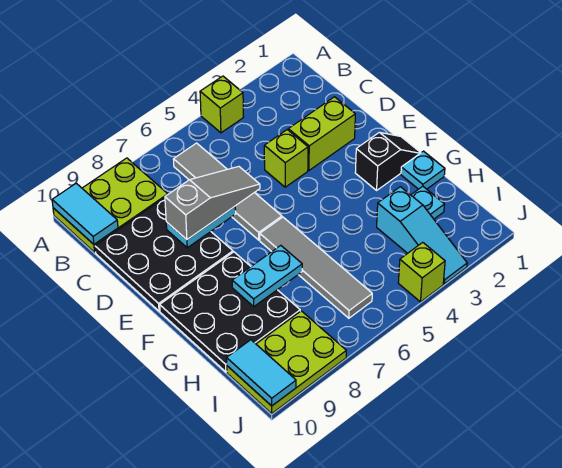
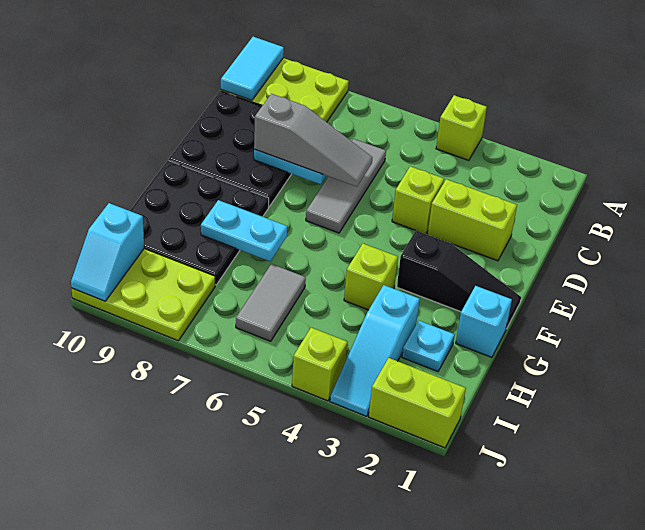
grey 1x4 tile [174,143,282,240] -> grey 1x3 tile [306,139,386,233]
black 1x2 slope [355,132,421,190] -> black 1x3 slope [397,231,521,329]
grey 1x4 tile [260,217,372,318] -> grey 1x2 tile [236,264,306,341]
cyan 1x1 plate [401,151,445,189] -> cyan 1x1 brick [456,286,512,357]
none -> lime 1x1 brick [344,244,398,310]
cyan 1x2 tile [227,340,296,406] -> cyan 1x2 slope [71,203,144,301]
none -> lime 1x2 brick [369,358,466,448]

